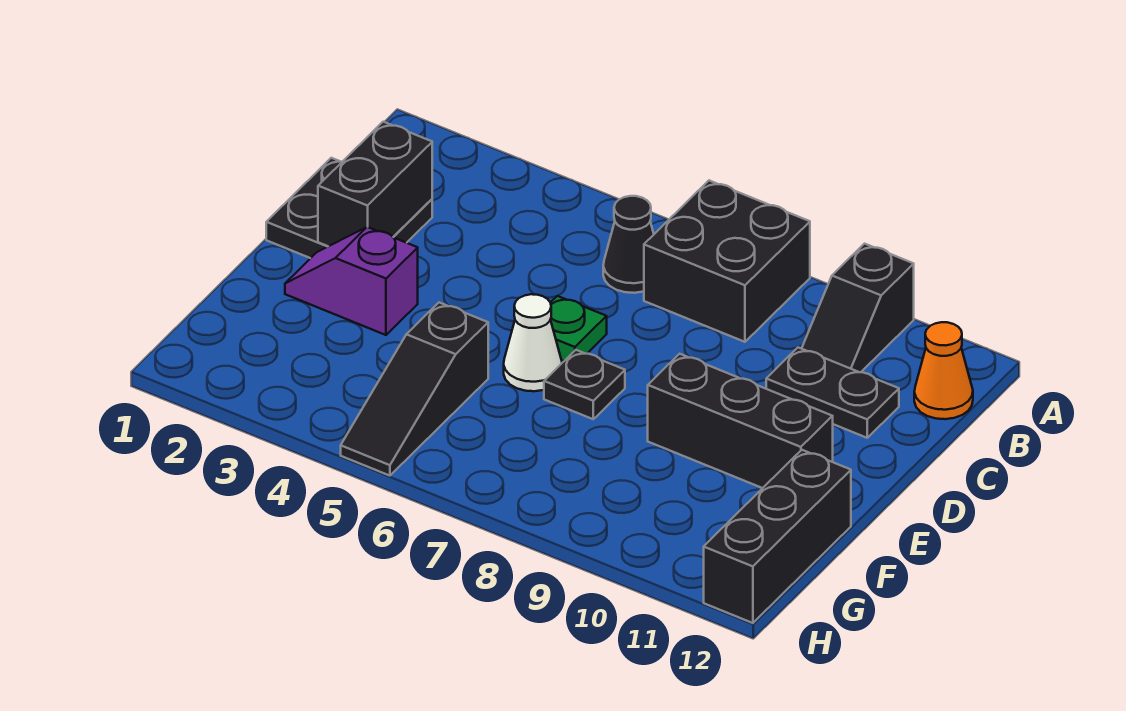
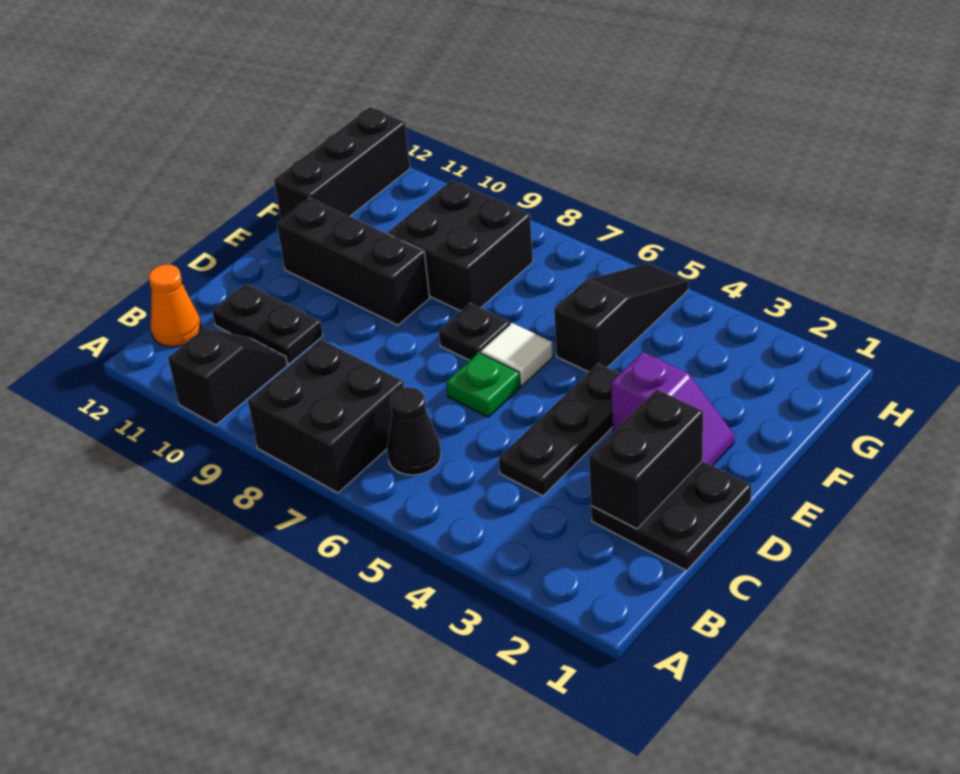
none -> black 1x3 plate [499,364,620,496]
white 1x1 cone [504,294,562,391] -> white 1x1 tile [480,323,553,386]
none -> black 2x2 brick [388,180,533,311]

